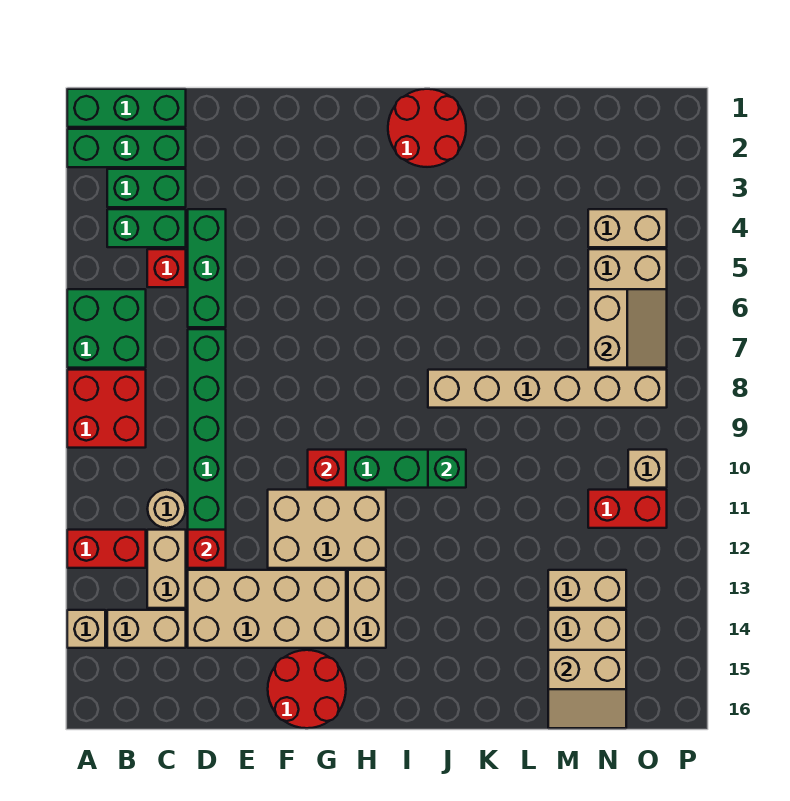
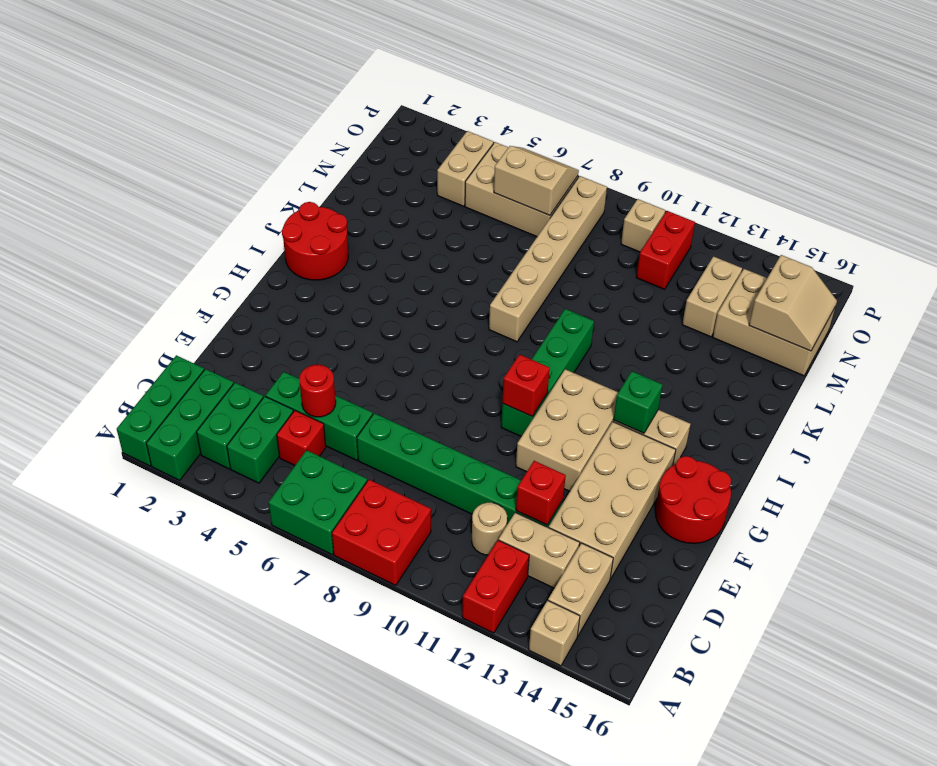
none -> red 1x1 round brick [299,365,336,417]
green 1x1 brick [428,450,466,488] -> green 1x1 brick moved to [613,371,663,433]

